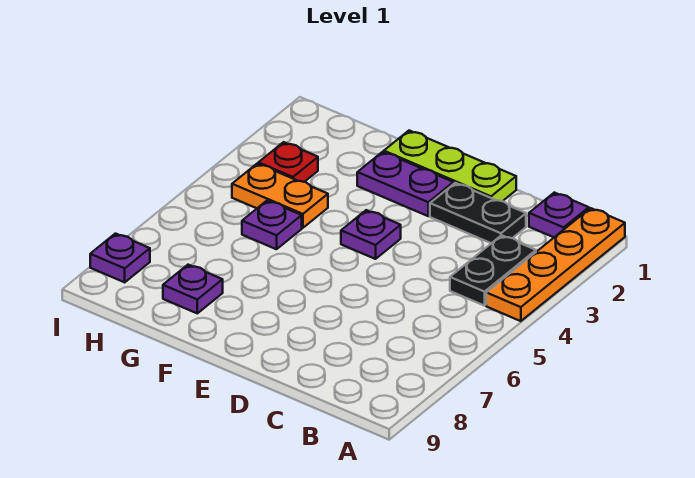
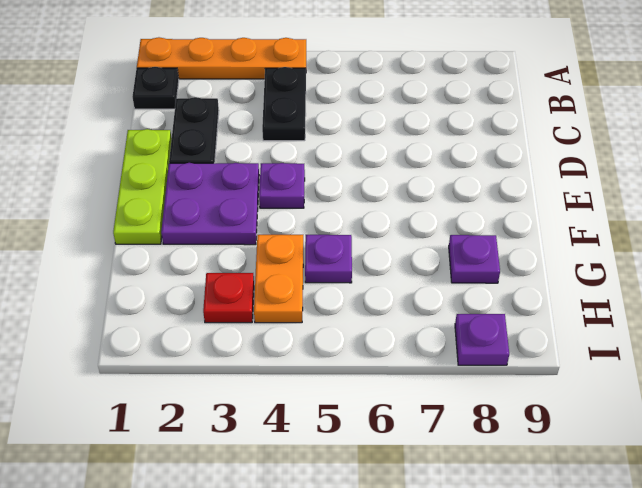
purple 1x1 plate [529,193,589,237] -> black 1x1 plate [133,67,179,109]
black 1x2 plate [450,235,536,306] -> black 1x2 plate turned to [262,67,306,141]
purple 1x2 plate [357,152,453,216] -> purple 2x2 plate [161,163,259,245]

